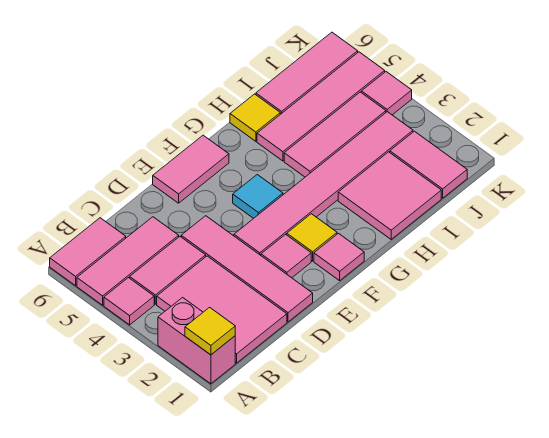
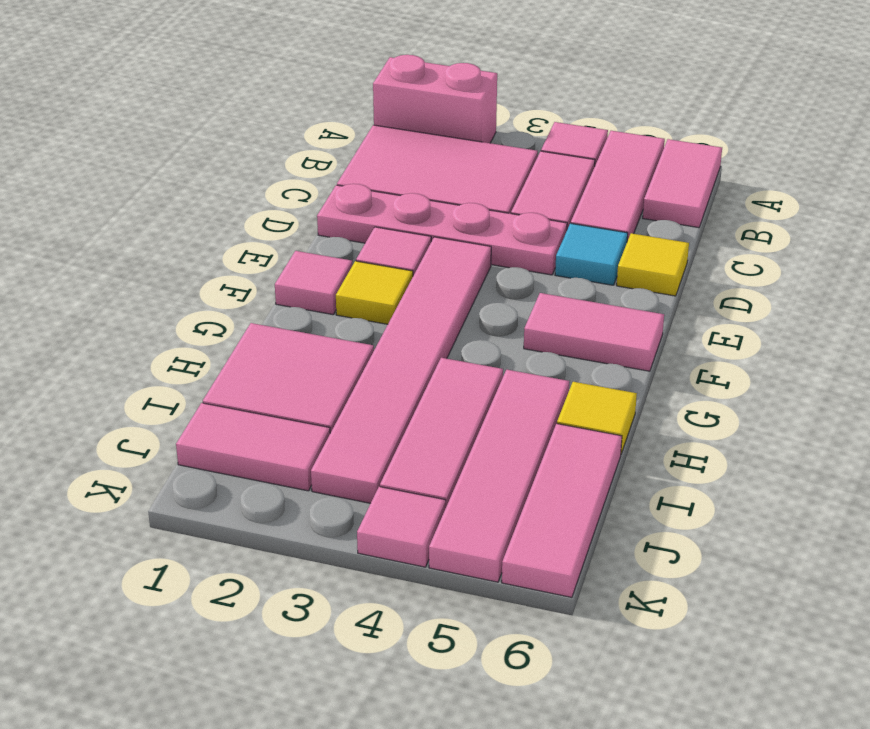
yellow 1x1 tile [185,307,235,355] -> yellow 1x1 tile moved to [617,233,689,296]
pink 1x4 tile [181,216,313,322] -> pink 1x4 plate [317,184,567,275]
pink 1x2 tile [153,135,229,203] -> pink 1x2 tile turned to [524,293,664,371]
cyan 1x1 tile [233,175,283,218] -> cyan 1x1 tile moved to [555,223,628,285]

